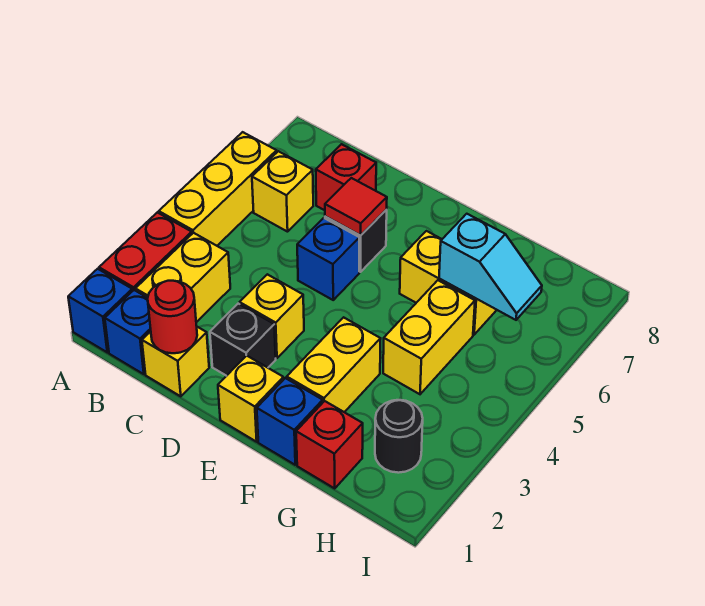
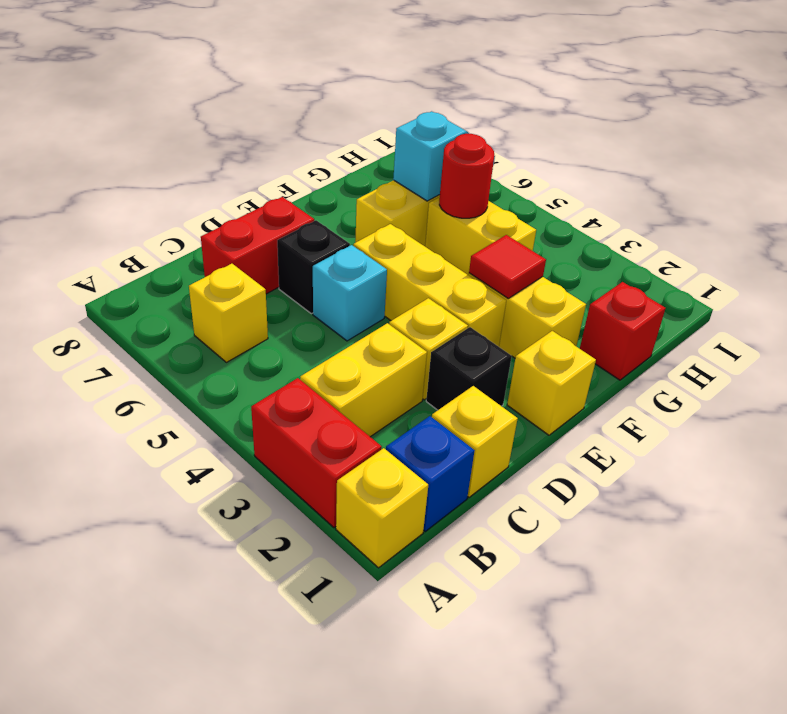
blue 1x1 brick [68,269,132,352] -> yellow 1x1 brick [336,448,428,568]
yellow 1x3 brick [159,132,277,246] -> yellow 1x3 brick moved to [353,224,506,347]
yellow 1x2 brick [136,233,230,322] -> yellow 1x2 brick turned to [300,323,427,437]
red 1x1 round brick [148,281,197,353] -> red 1x1 round brick moved to [439,134,494,218]
red 1x1 brick [316,144,376,210] -> red 1x2 brick [201,197,314,294]
blue 1x1 brick [297,218,359,300] -> cyan 1x1 brick [313,245,387,341]
red 1x1 tile [325,178,387,235] -> red 1x1 tile moved to [469,235,546,298]
blue 1x1 brick [257,378,323,465] -> none
black 1x1 round brick [375,400,423,473] -> none

